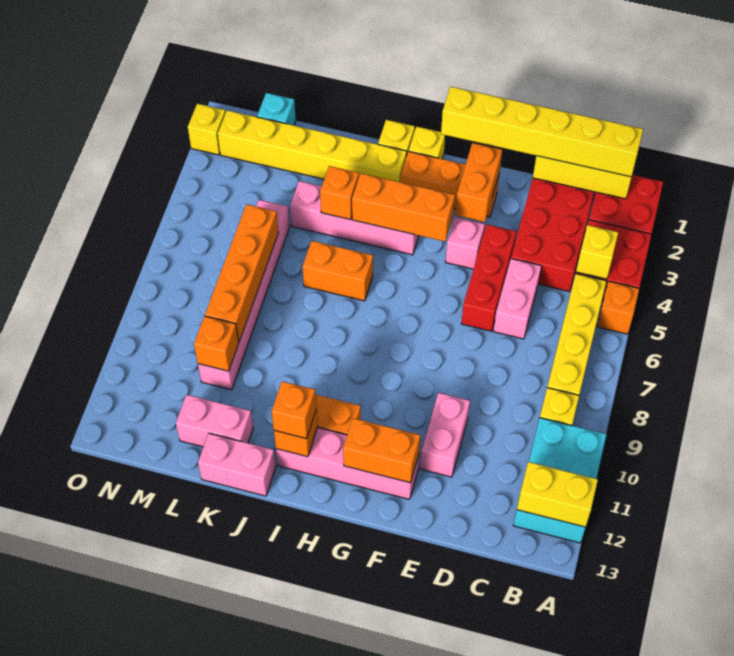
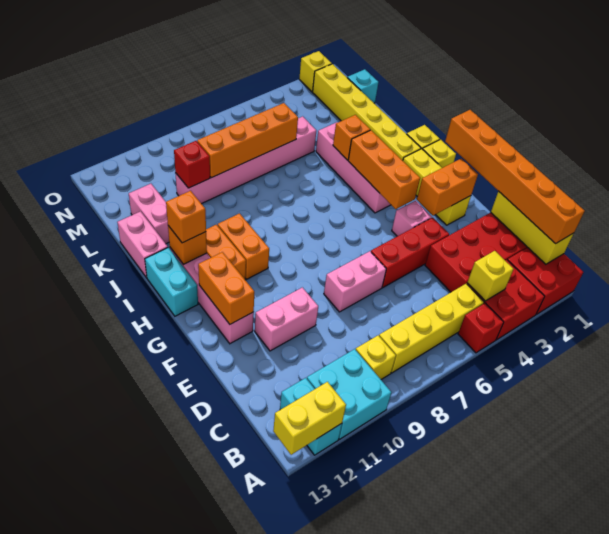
orange 1x1 brick [597,281,639,334] -> red 1x1 brick [458,303,504,353]
yellow 1x2 brick [517,462,598,527] -> yellow 1x2 brick turned to [273,382,346,455]
yellow 1x6 brick [441,87,643,177] -> orange 1x6 brick [445,110,585,244]
pink 1x2 brick [493,259,541,339] -> pink 1x2 brick moved to [324,251,386,312]
orange 1x3 brick [400,151,499,217] -> yellow 1x3 brick [403,149,471,225]
none -> cyan 1x2 brick [145,248,198,316]
orange 1x2 brick [303,241,373,301] -> orange 1x2 brick moved to [218,214,269,279]
orange 1x1 brick [194,316,239,371] -> red 1x1 brick [174,141,210,188]

